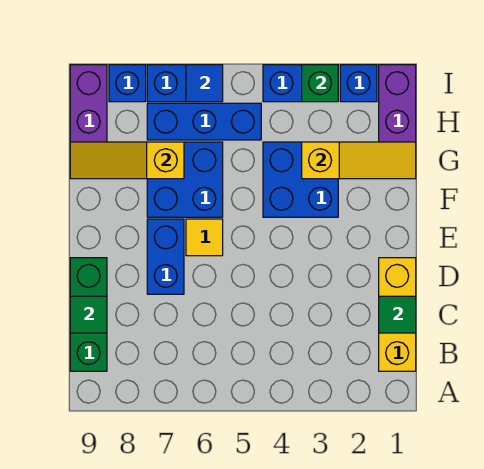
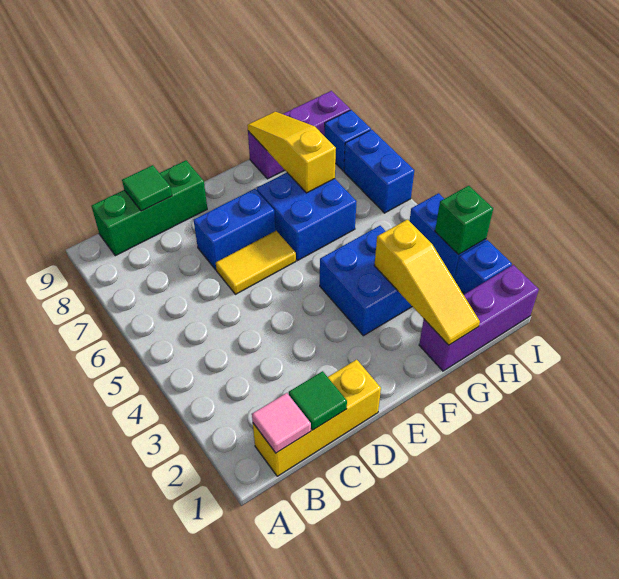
none -> pink 1x1 tile [252,393,311,453]
yellow 1x1 tile [186,219,223,256] -> yellow 1x2 tile [216,231,296,294]
blue 1x3 brick [147,103,261,140] -> none
blue 1x1 tile [186,65,223,102] -> none

